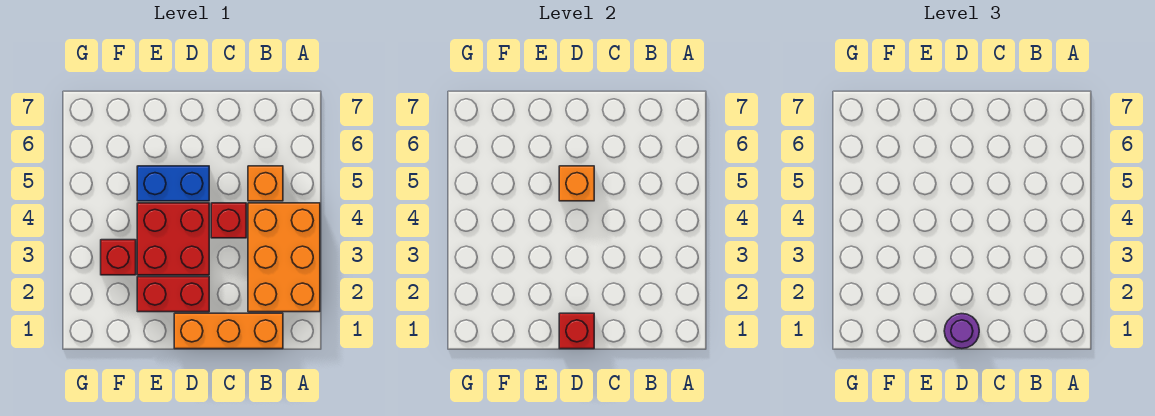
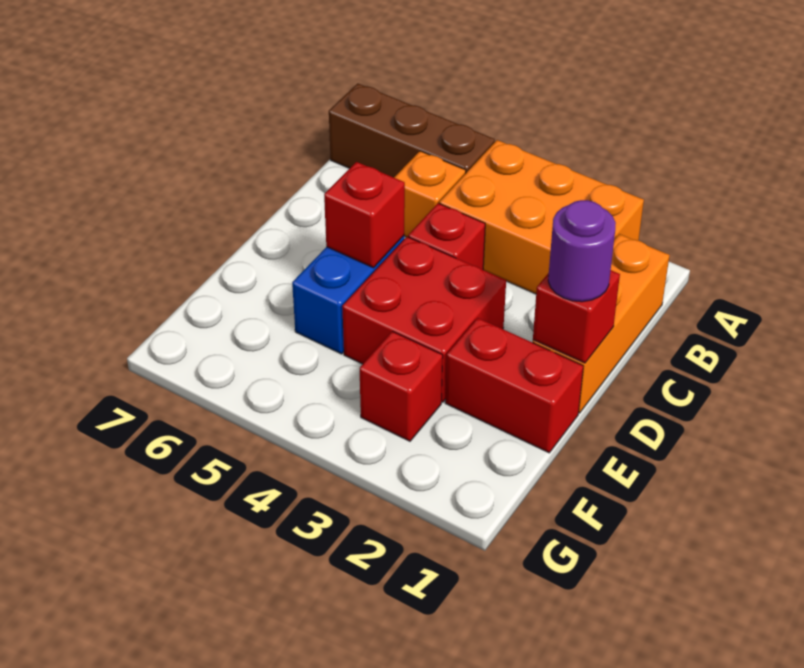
none -> brown 1x3 brick [329,83,495,178]
red 1x2 brick [137,277,209,312] -> red 1x2 brick turned to [445,318,583,453]
orange 1x1 brick [559,166,594,201] -> red 1x1 brick [324,162,405,268]

